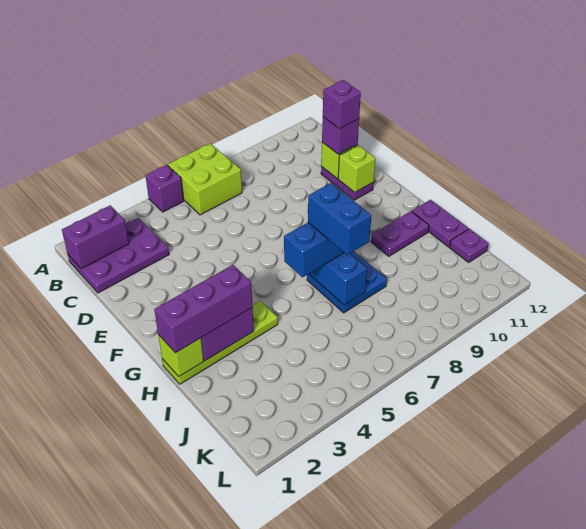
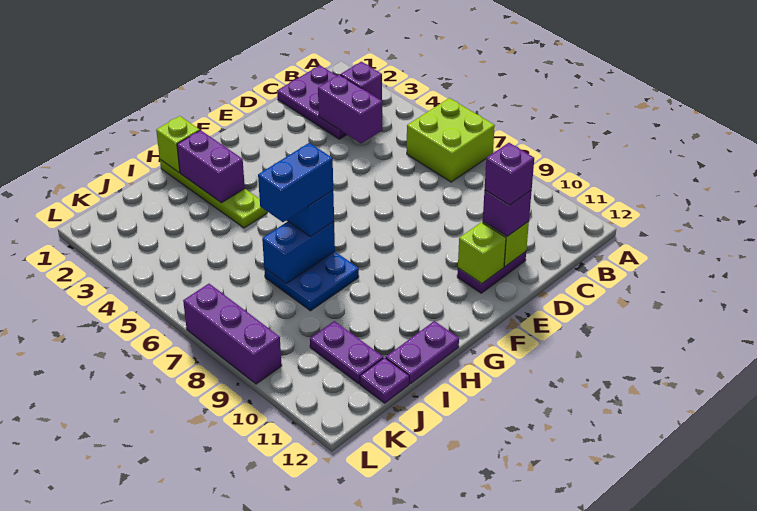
purple 1x1 brick [145,165,184,212] -> purple 1x1 brick moved to [340,62,382,101]
purple 1x2 brick [62,205,129,269] -> purple 1x2 brick moved to [318,75,382,144]
purple 1x3 brick [154,265,253,353] -> purple 1x3 brick moved to [183,284,282,384]
purple 1x2 plate [371,211,429,256] -> purple 1x2 plate moved to [310,321,383,384]

